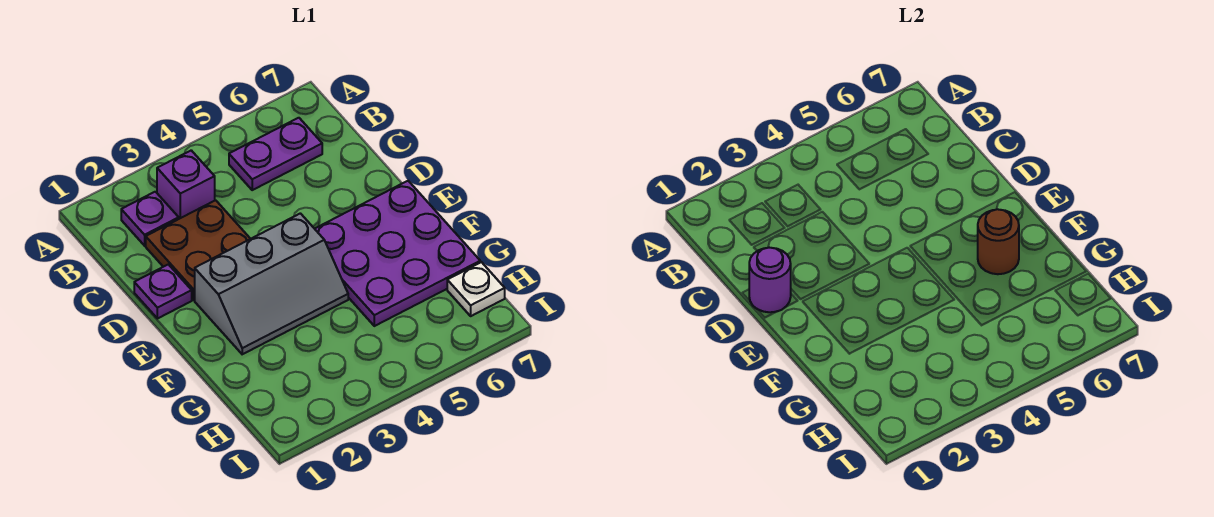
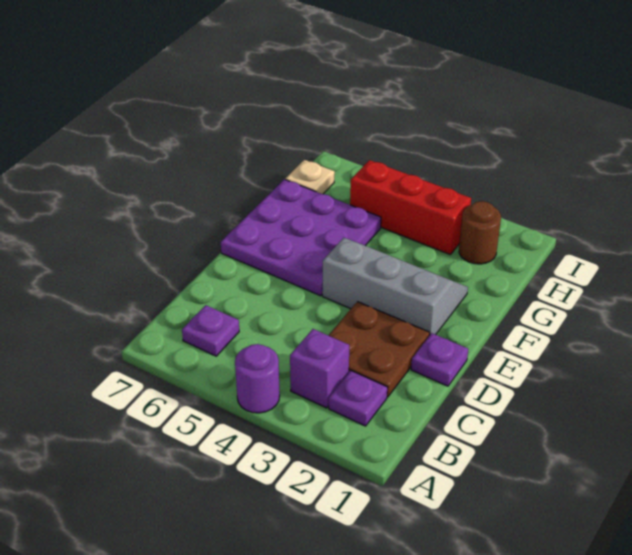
purple 1x2 plate [229,118,322,190] -> purple 1x1 plate [182,305,239,356]
purple 1x1 round brick [749,248,791,312] -> purple 1x1 round brick moved to [235,344,280,413]
brown 1x1 round brick [978,209,1019,274] -> brown 1x1 round brick moved to [459,201,501,264]
none -> red 1x3 brick [350,160,471,254]
white 1x1 plate [447,262,505,316] -> tan 1x1 plate [285,160,335,194]

